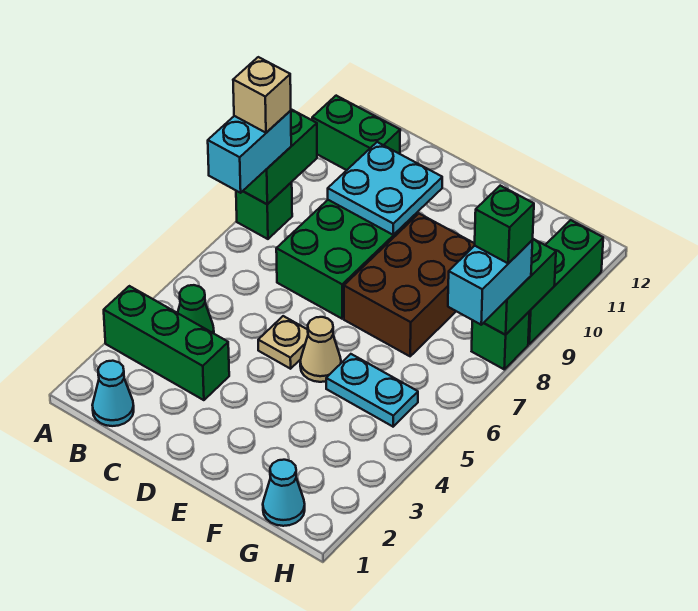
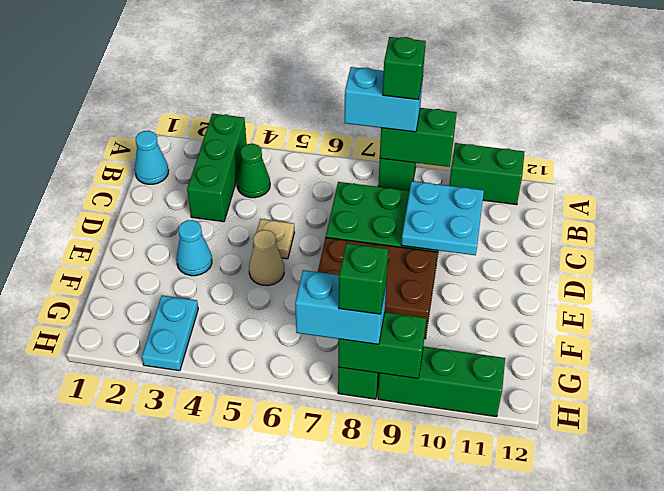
tan 1x1 brick [233,57,291,133] -> green 1x1 brick [383,37,426,100]
green 1x2 brick [312,96,400,170] -> green 1x2 brick turned to [449,143,524,205]
cyan 1x2 plate [326,354,418,427] -> cyan 1x2 plate moved to [142,295,198,371]
cyan 1x1 cone [263,460,305,526] -> cyan 1x1 cone moved to [176,220,212,276]

